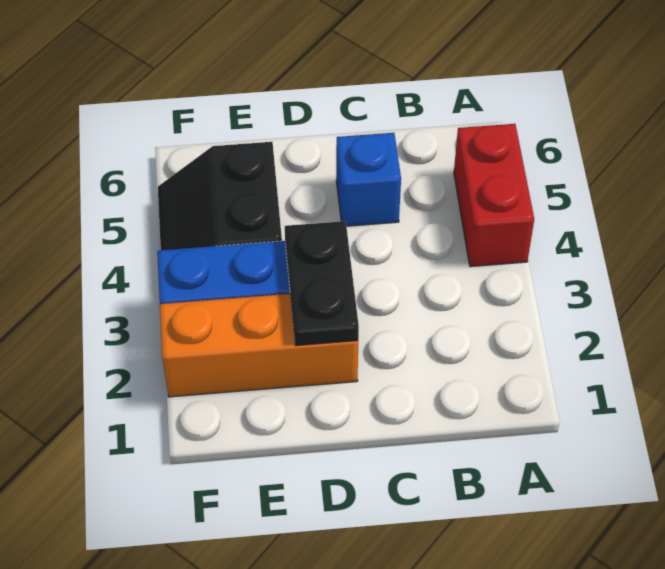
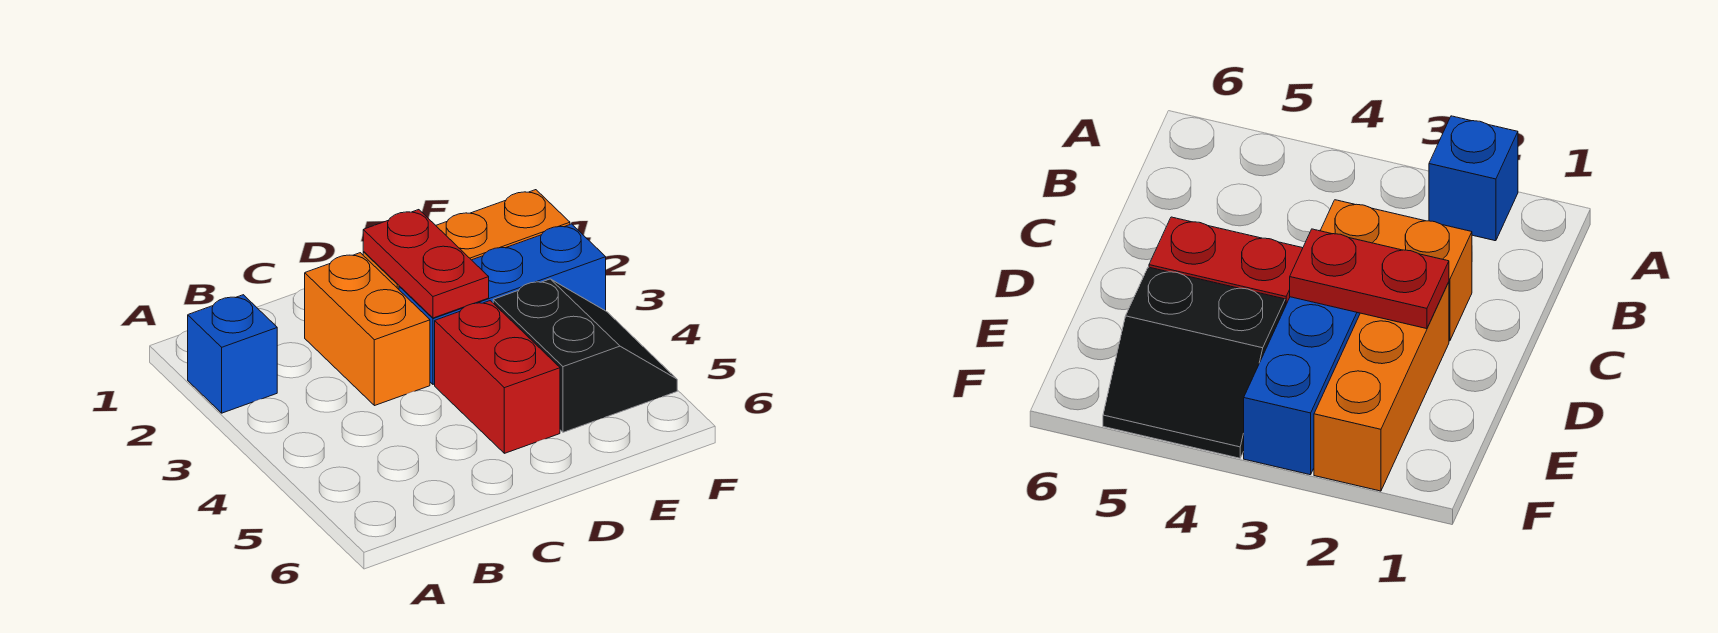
red 1x2 brick [454,124,534,267] -> red 1x2 brick moved to [435,301,560,453]
none -> orange 1x2 brick [305,253,430,406]
blue 1x1 brick [336,133,401,226] -> blue 1x1 brick moved to [188,295,277,413]
black 1x2 plate [285,221,359,346] -> red 1x2 plate [363,210,489,318]

